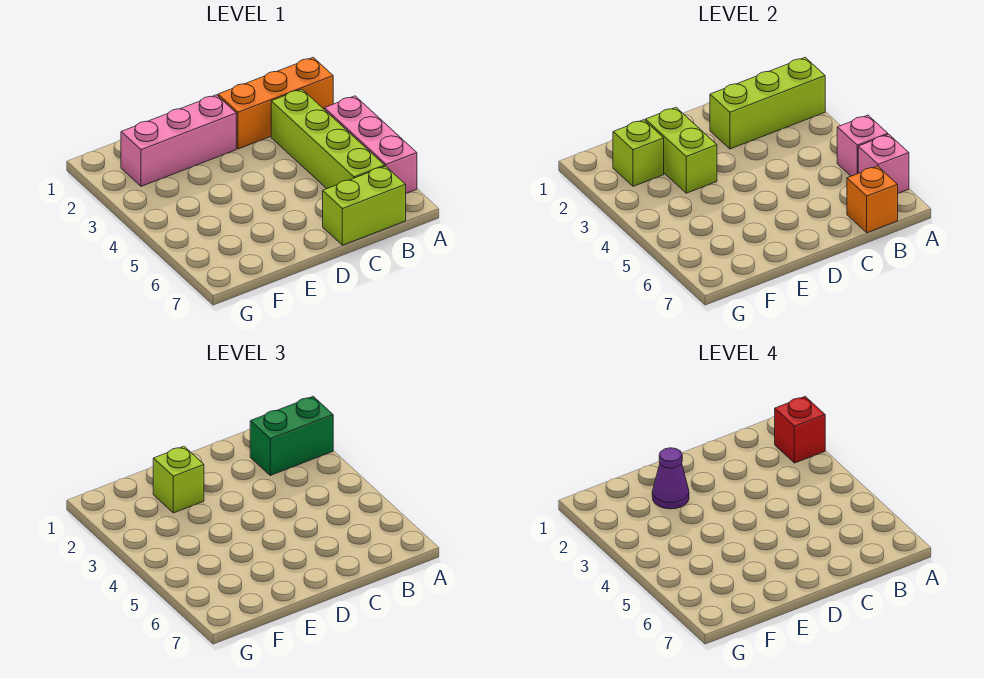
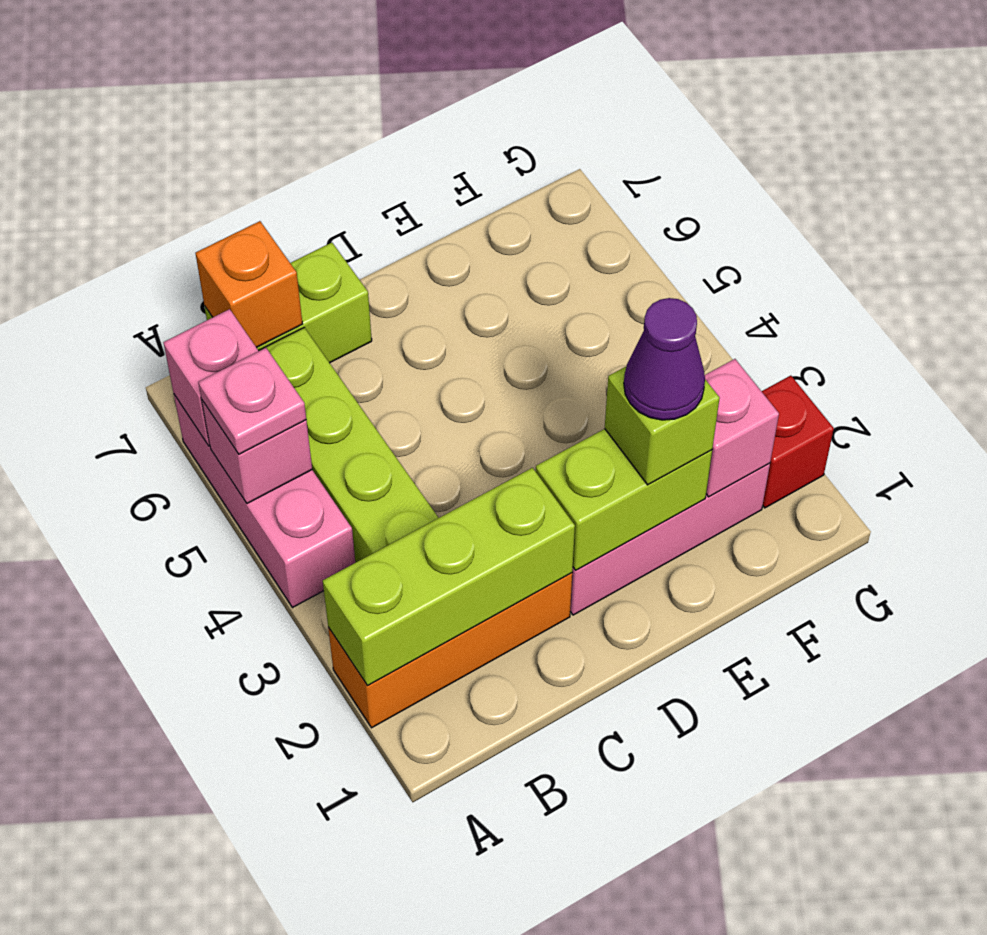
green 1x2 brick [250,397,333,475] -> none
red 1x1 brick [775,397,825,463] -> red 1x1 brick moved to [762,376,834,508]
none -> pink 1x1 plate [198,348,306,454]
lime 1x2 brick [645,107,717,193] -> lime 1x2 brick turned to [536,429,712,570]
lime 1x1 brick [613,120,664,186] -> pink 1x1 brick [705,359,779,497]

